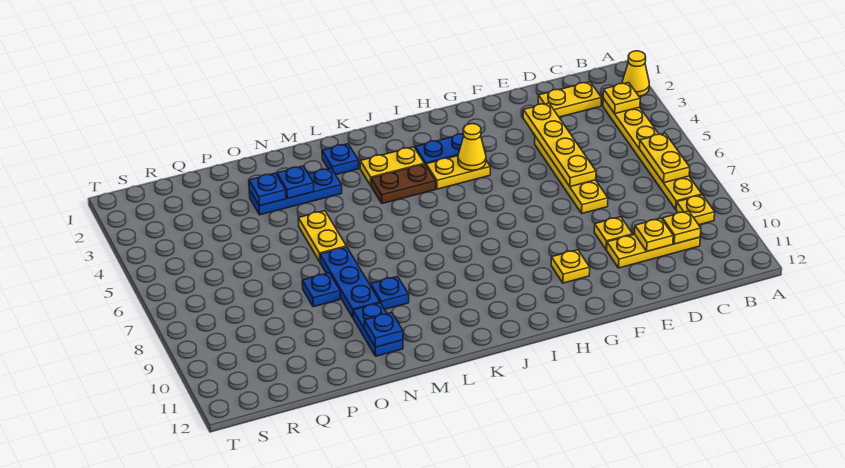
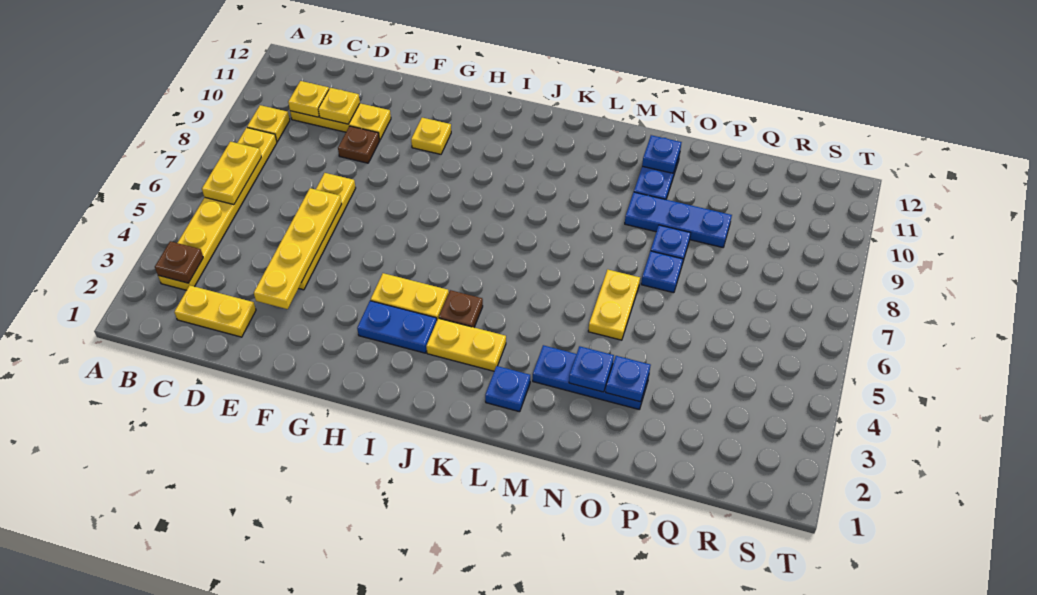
yellow 1x1 cone [622,51,649,96] -> none
yellow 1x1 plate [603,83,640,114] -> brown 1x1 plate [155,241,203,283]
yellow 1x1 plate [594,217,633,250] -> brown 1x1 plate [338,126,380,163]
yellow 1x1 cone [458,124,486,170] -> none
brown 1x2 plate [371,164,436,204] -> brown 1x1 plate [439,290,483,327]
blue 1x1 plate [371,276,409,309] -> blue 1x1 plate moved to [641,251,683,293]
blue 1x3 plate [320,247,380,317] -> blue 1x3 plate turned to [625,192,732,247]

